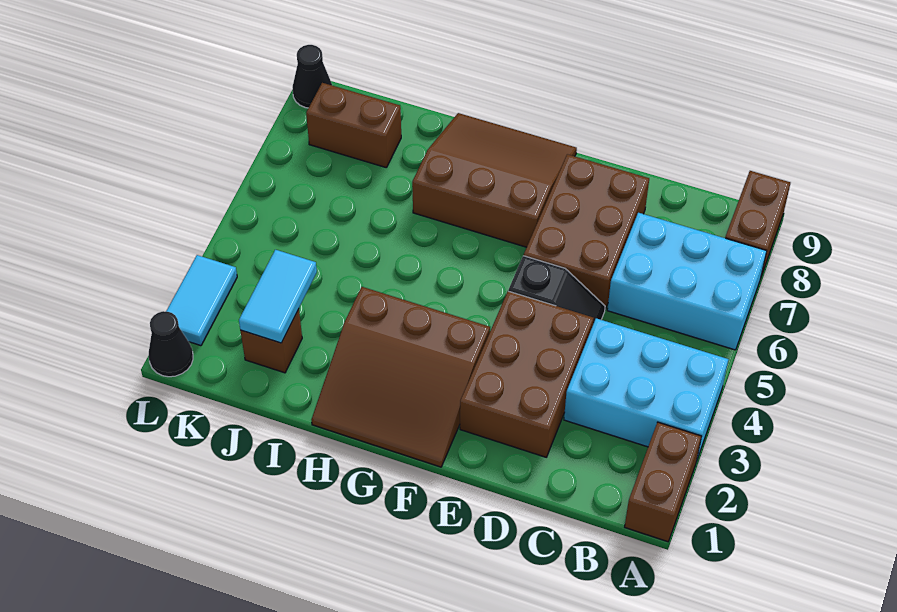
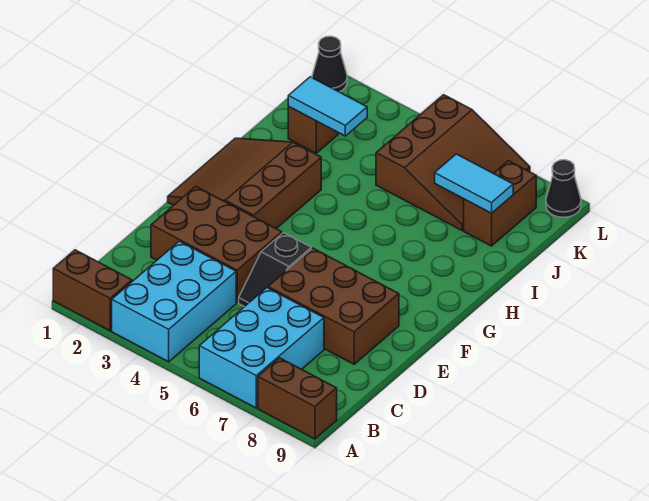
brown 3x3 slope [412,113,577,247] -> brown 3x3 slope moved to [376,95,530,230]
cyan 1x2 tile [166,255,237,346] -> cyan 1x2 tile moved to [435,154,513,213]

